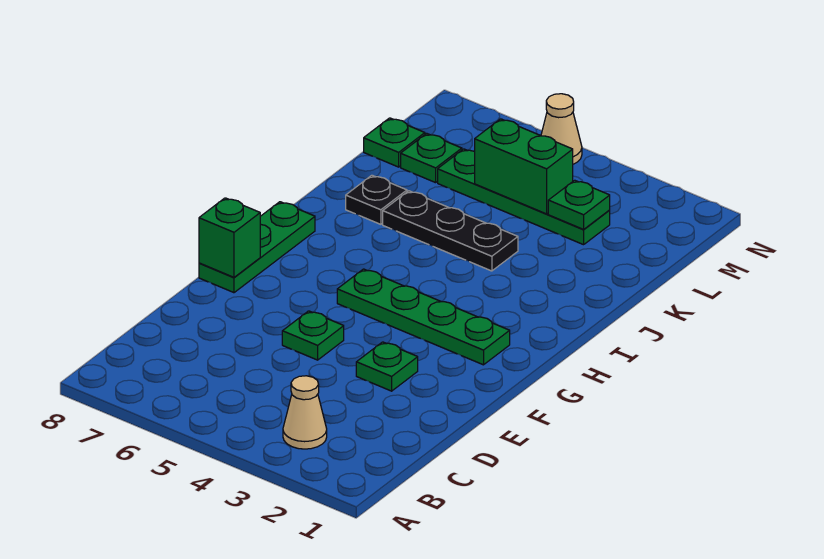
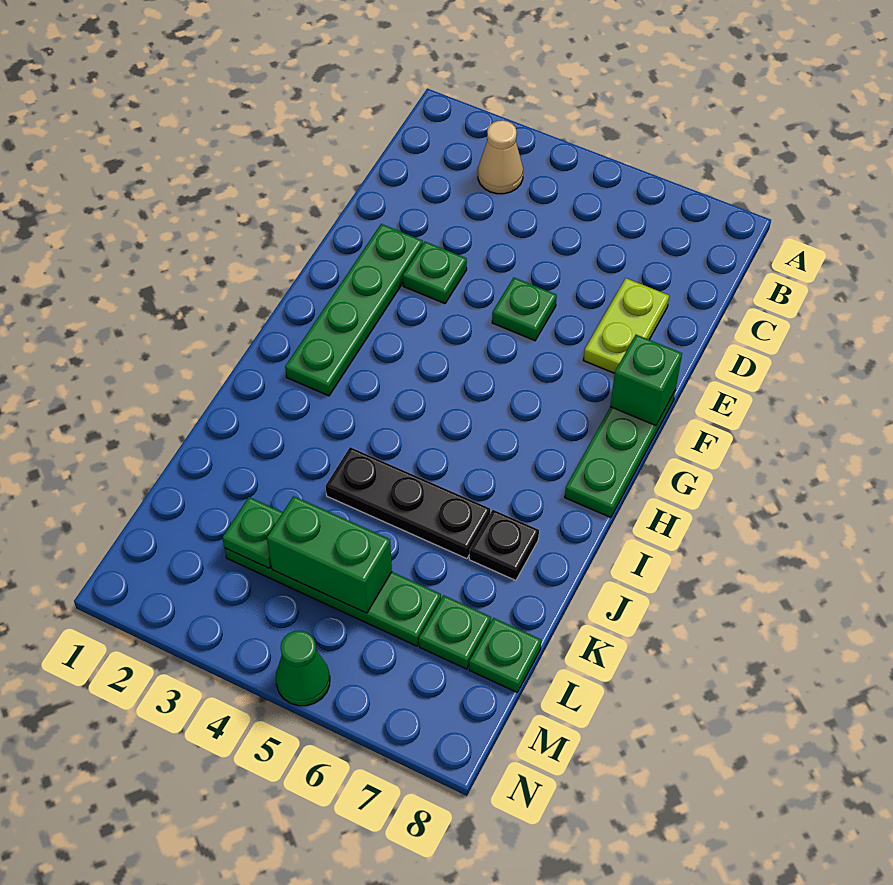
none -> lime 1x2 plate [583,278,669,373]
green 1x4 plate [337,269,510,365] -> green 1x4 plate turned to [285,224,423,396]
tan 1x1 cone [541,94,582,164] -> green 1x1 cone [276,631,330,706]

